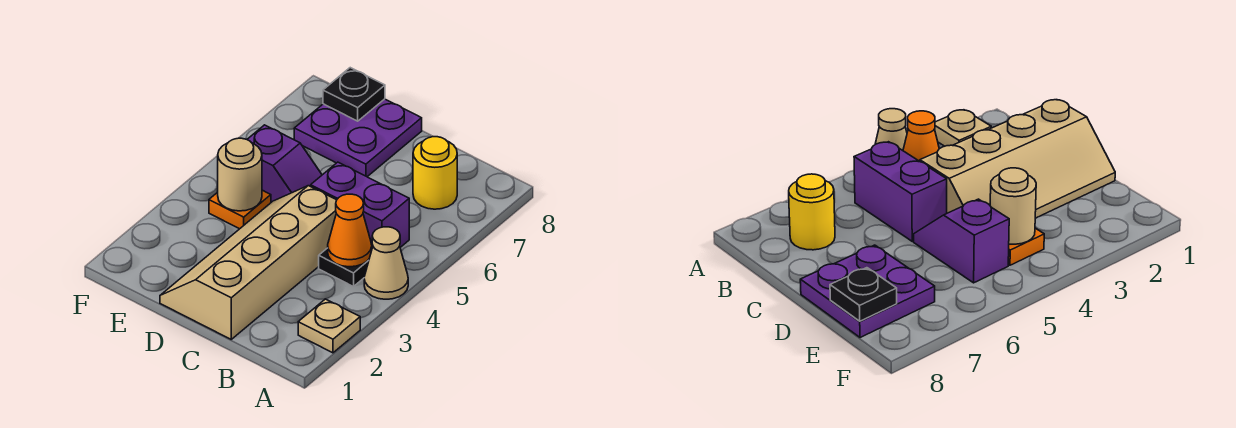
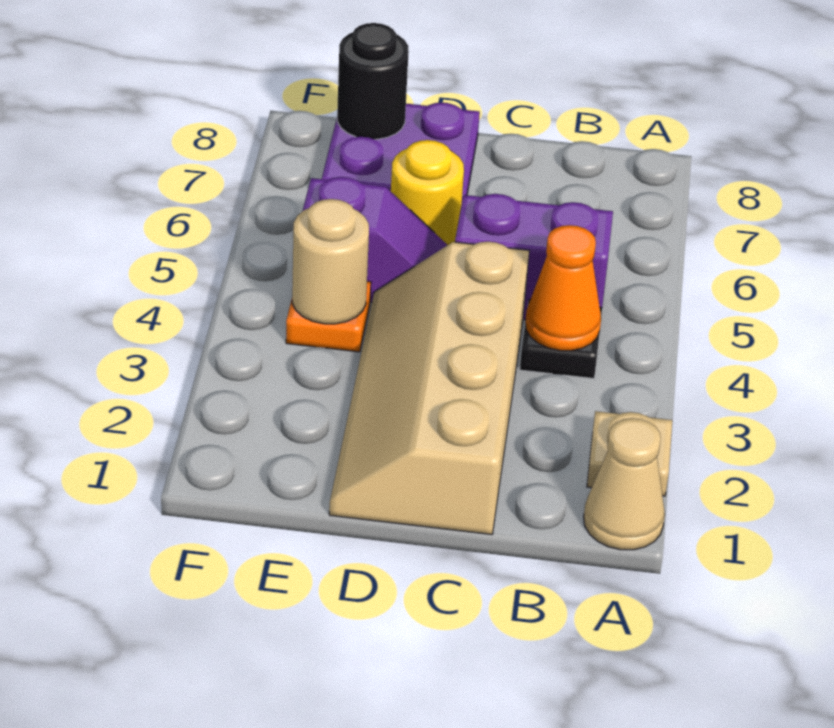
tan 1x1 cone [364,227,408,299] -> tan 1x1 cone moved to [584,418,665,550]
yellow 1x1 round brick [413,137,457,209] -> yellow 1x1 round brick moved to [391,140,464,245]
black 1x1 plate [323,68,385,121] -> black 1x1 round brick [337,23,409,139]

